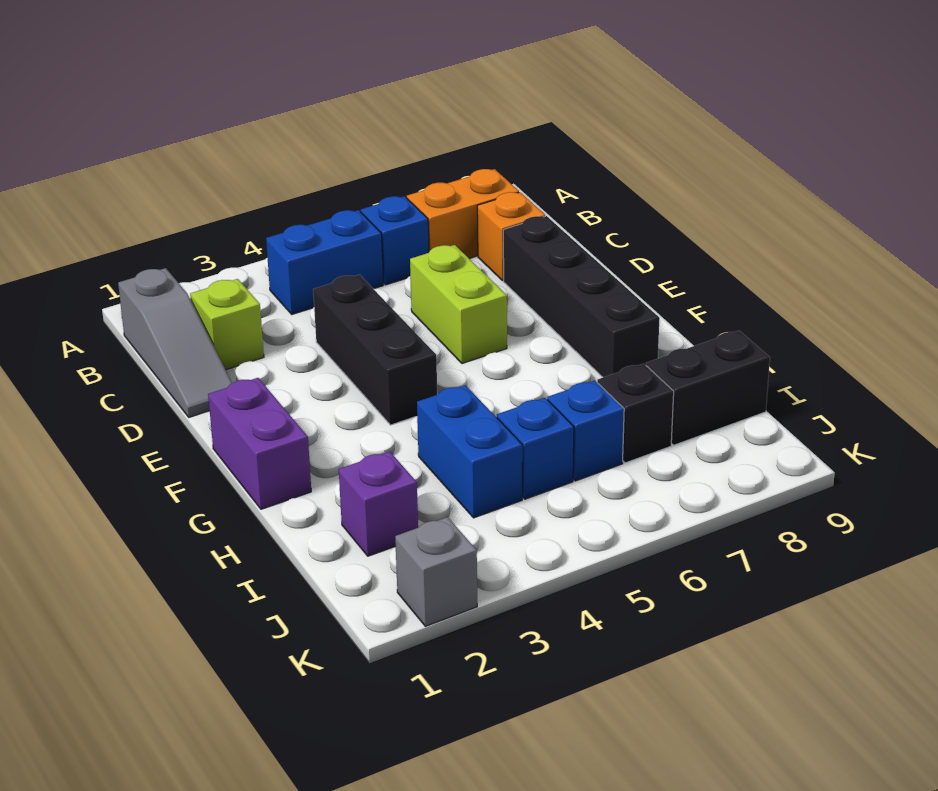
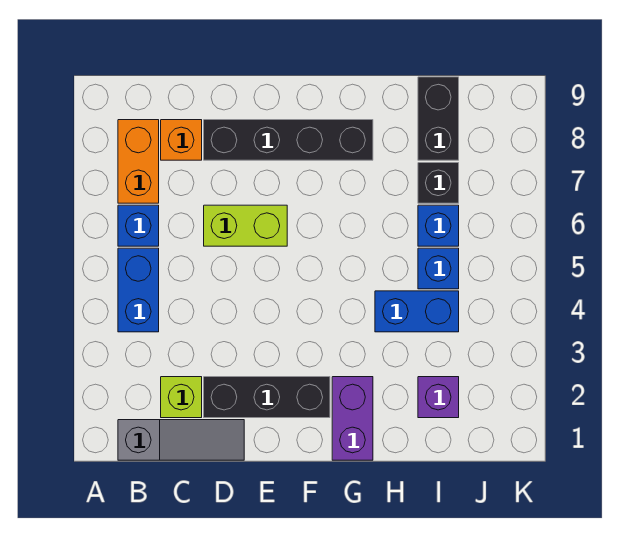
black 1x3 brick [313,275,437,425] -> black 1x3 brick moved to [204,377,330,418]
purple 1x2 brick [208,378,311,509] -> purple 1x2 brick turned to [332,377,373,460]
grey 1x1 brick [395,517,477,626] -> none

